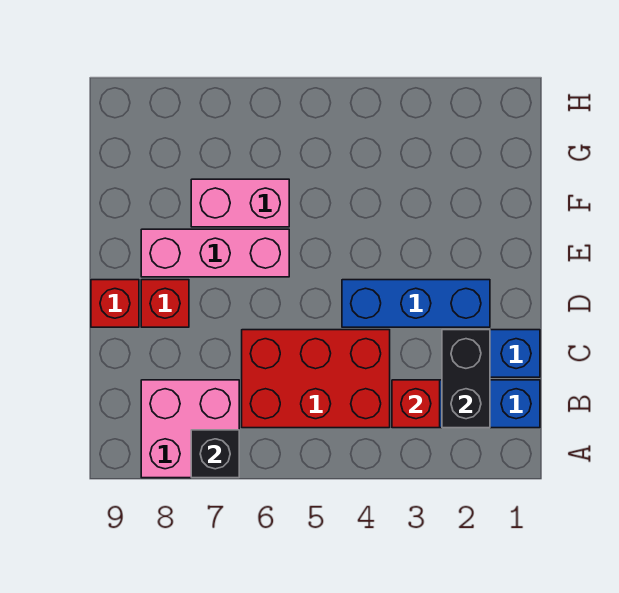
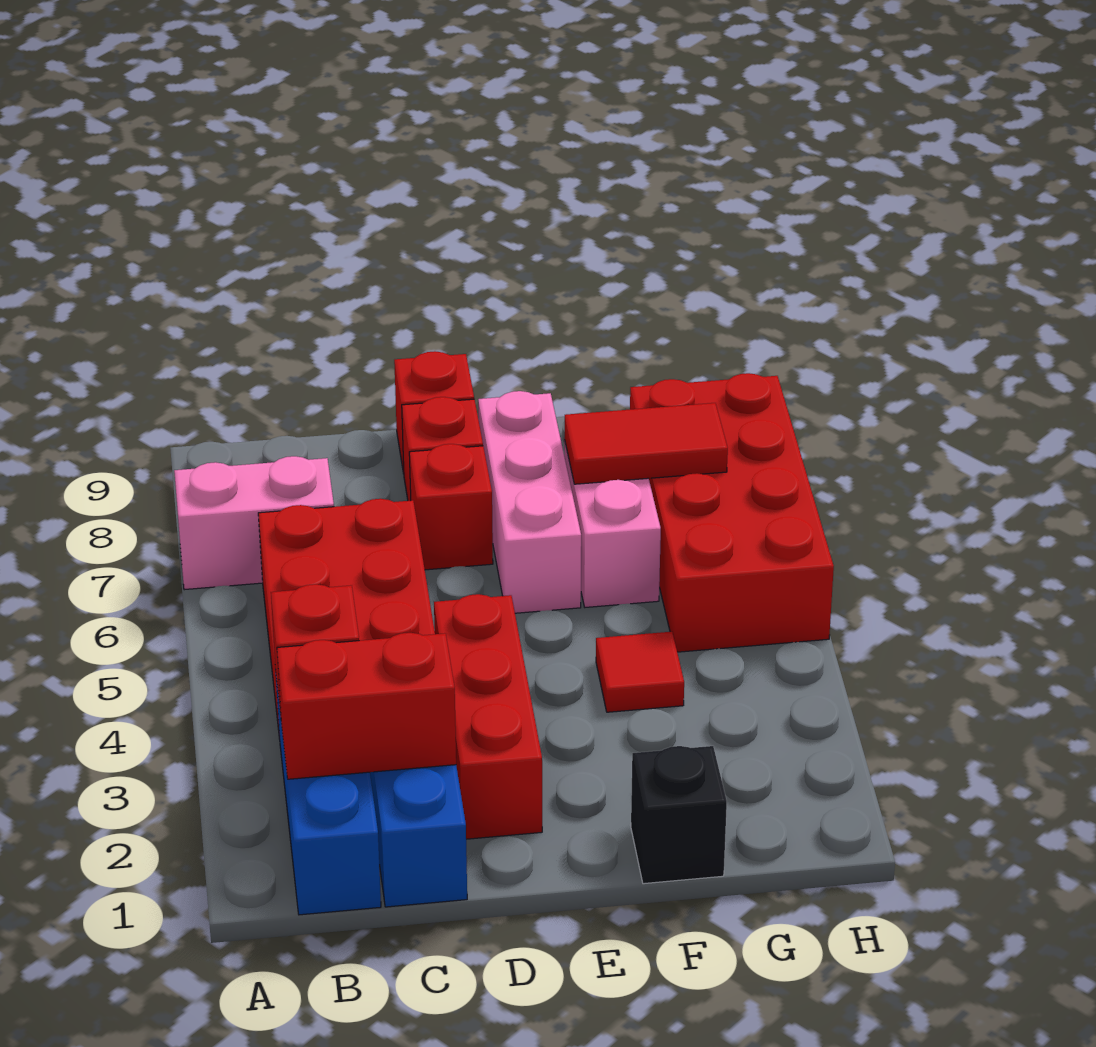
pink 2x2 brick [141,380,239,478] -> pink 1x2 brick [174,456,334,590]
black 1x1 brick [191,430,239,478] -> black 1x1 brick moved to [631,746,727,884]
black 1x2 brick [442,330,490,428] -> red 1x2 brick [277,633,456,779]
blue 1x3 brick [342,280,490,327] -> red 1x3 brick [434,594,542,839]
none -> red 1x1 brick [409,444,493,570]
none -> red 1x1 tile [596,632,684,712]
none -> red 1x2 tile [564,403,728,484]
none -> red 2x4 brick [630,373,834,652]

